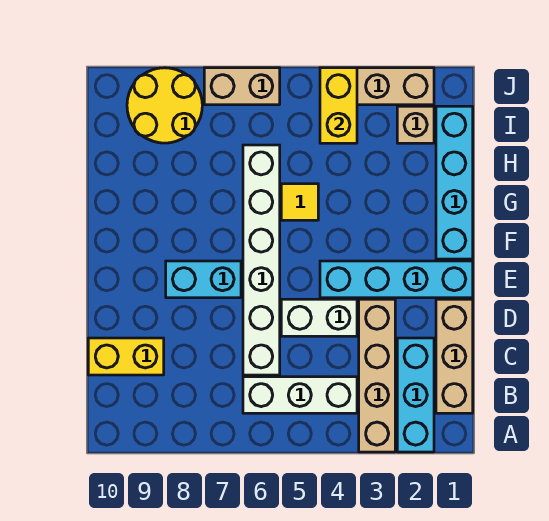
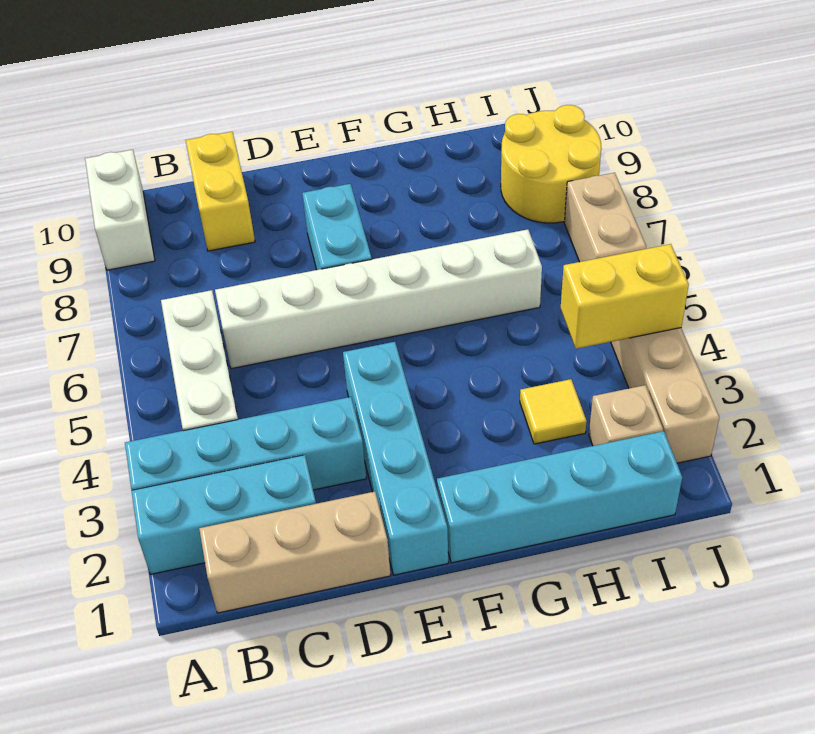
tan 1x4 brick [359,299,395,452] -> cyan 1x4 brick [125,397,366,490]
white 1x2 brick [281,299,357,336] -> white 1x2 brick moved to [85,150,155,270]
yellow 1x1 tile [281,184,318,220] -> yellow 1x1 tile moved to [520,379,587,444]

